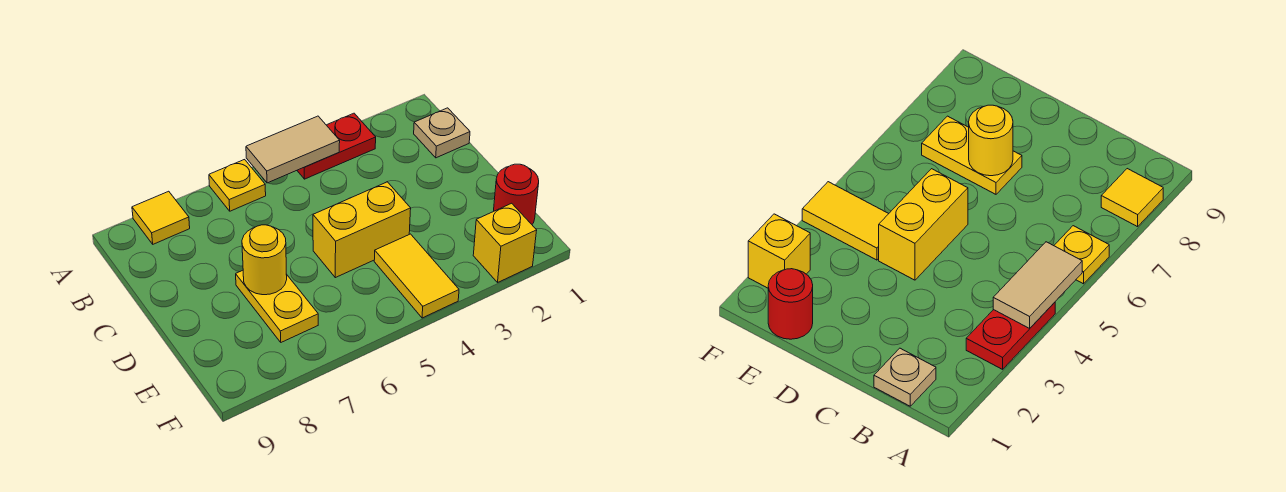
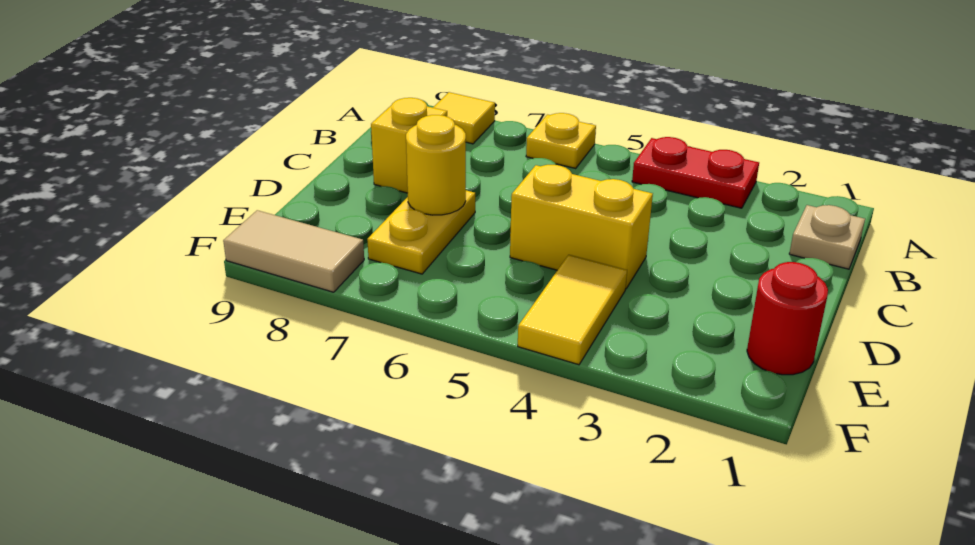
tan 1x2 tile [246,116,340,183] -> tan 1x2 tile moved to [223,210,364,292]
yellow 1x1 brick [473,203,537,282] -> yellow 1x1 brick moved to [371,98,447,193]

